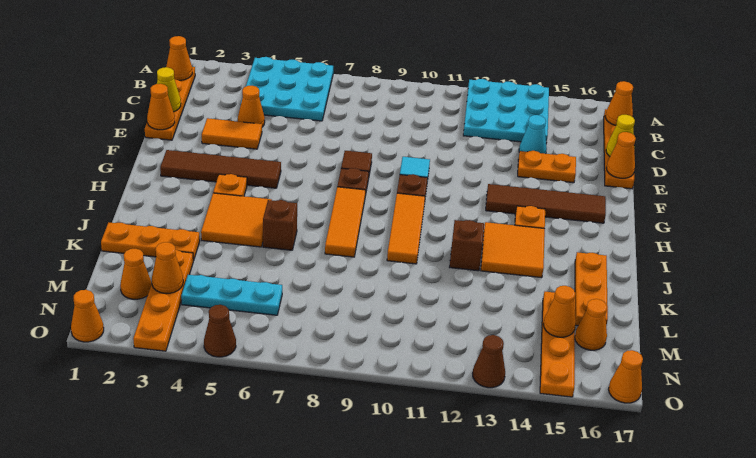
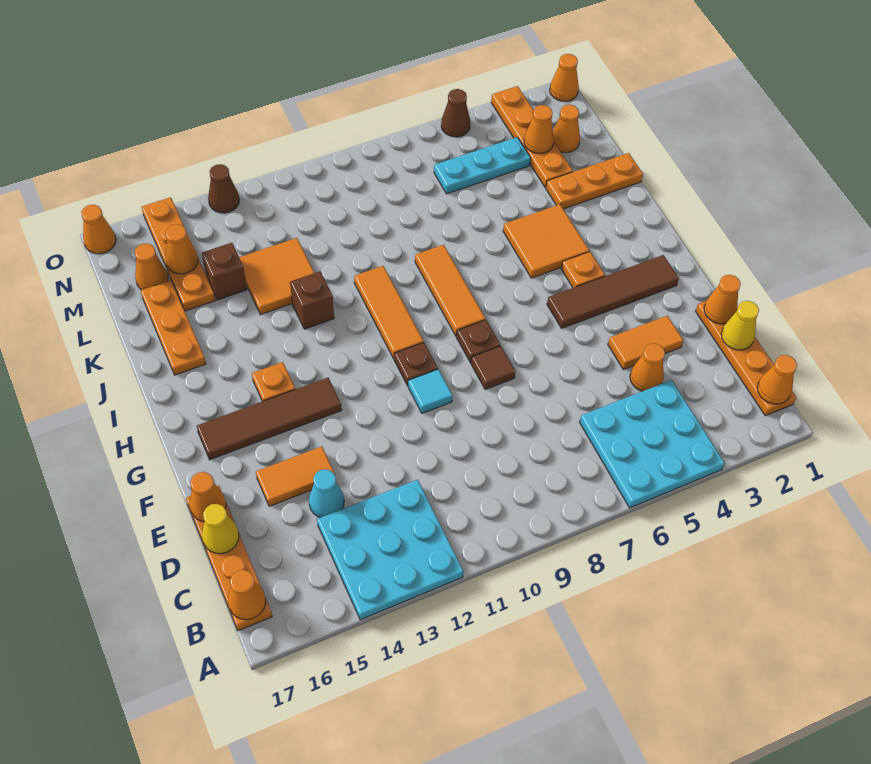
orange 1x2 plate [518,151,576,183] -> orange 1x2 tile [256,446,335,506]
orange 2x2 tile [481,222,545,278] -> orange 2x2 tile moved to [239,238,314,315]
brown 1x1 brick [263,200,297,250] -> brown 1x1 brick moved to [202,243,247,300]

